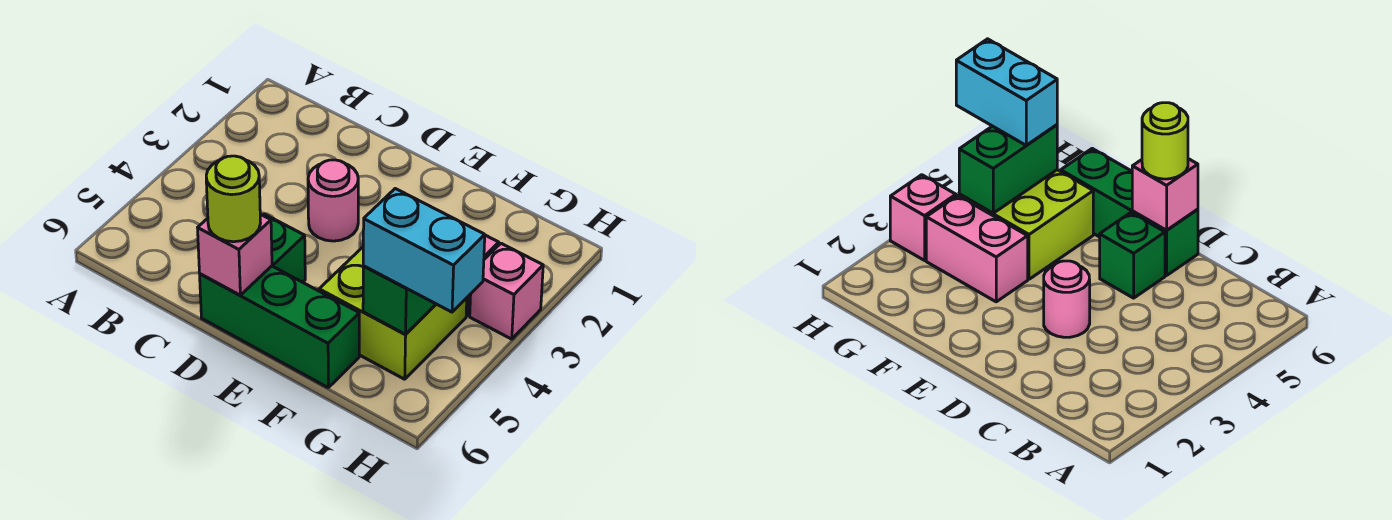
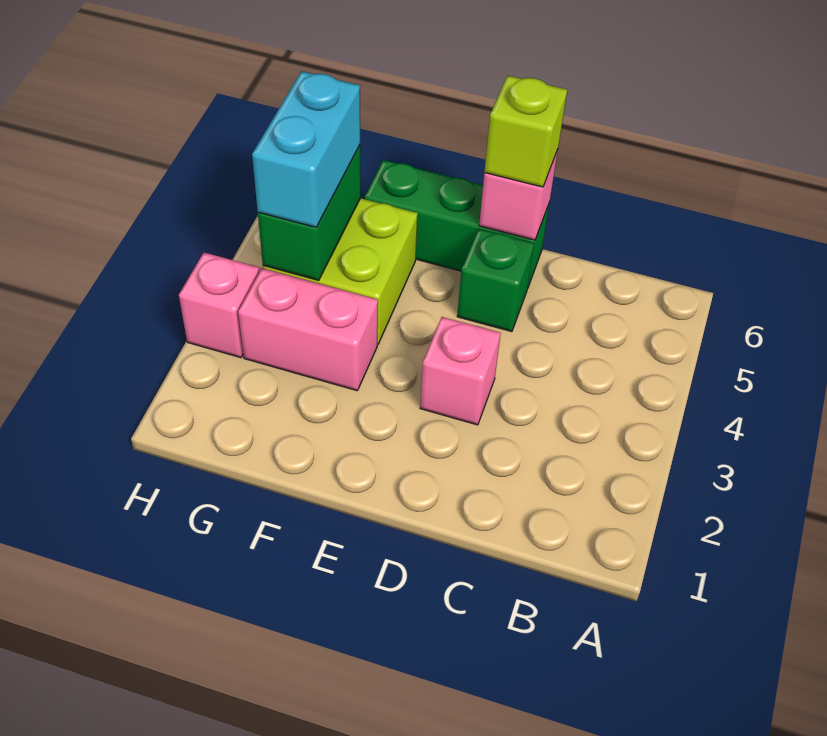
pink 1x1 round brick [308,160,358,241] -> pink 1x1 brick [420,317,501,425]
lime 1x1 round brick [206,156,260,242] -> lime 1x1 brick [484,76,567,187]
cyan 1x2 brick [363,189,485,312] -> cyan 1x2 brick turned to [252,71,360,227]

